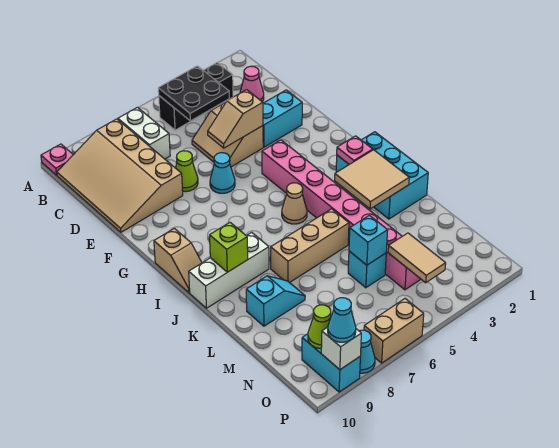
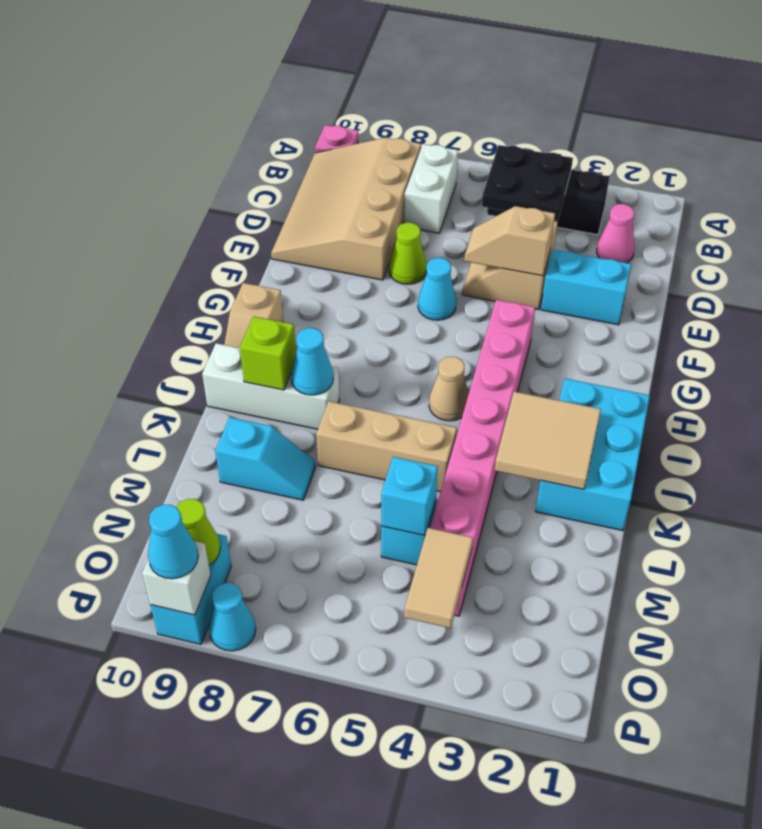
pink 1x1 plate [337,136,373,164] -> none
none -> cyan 1x1 cone [291,328,333,395]
tan 1x2 brick [364,299,424,363] -> none

